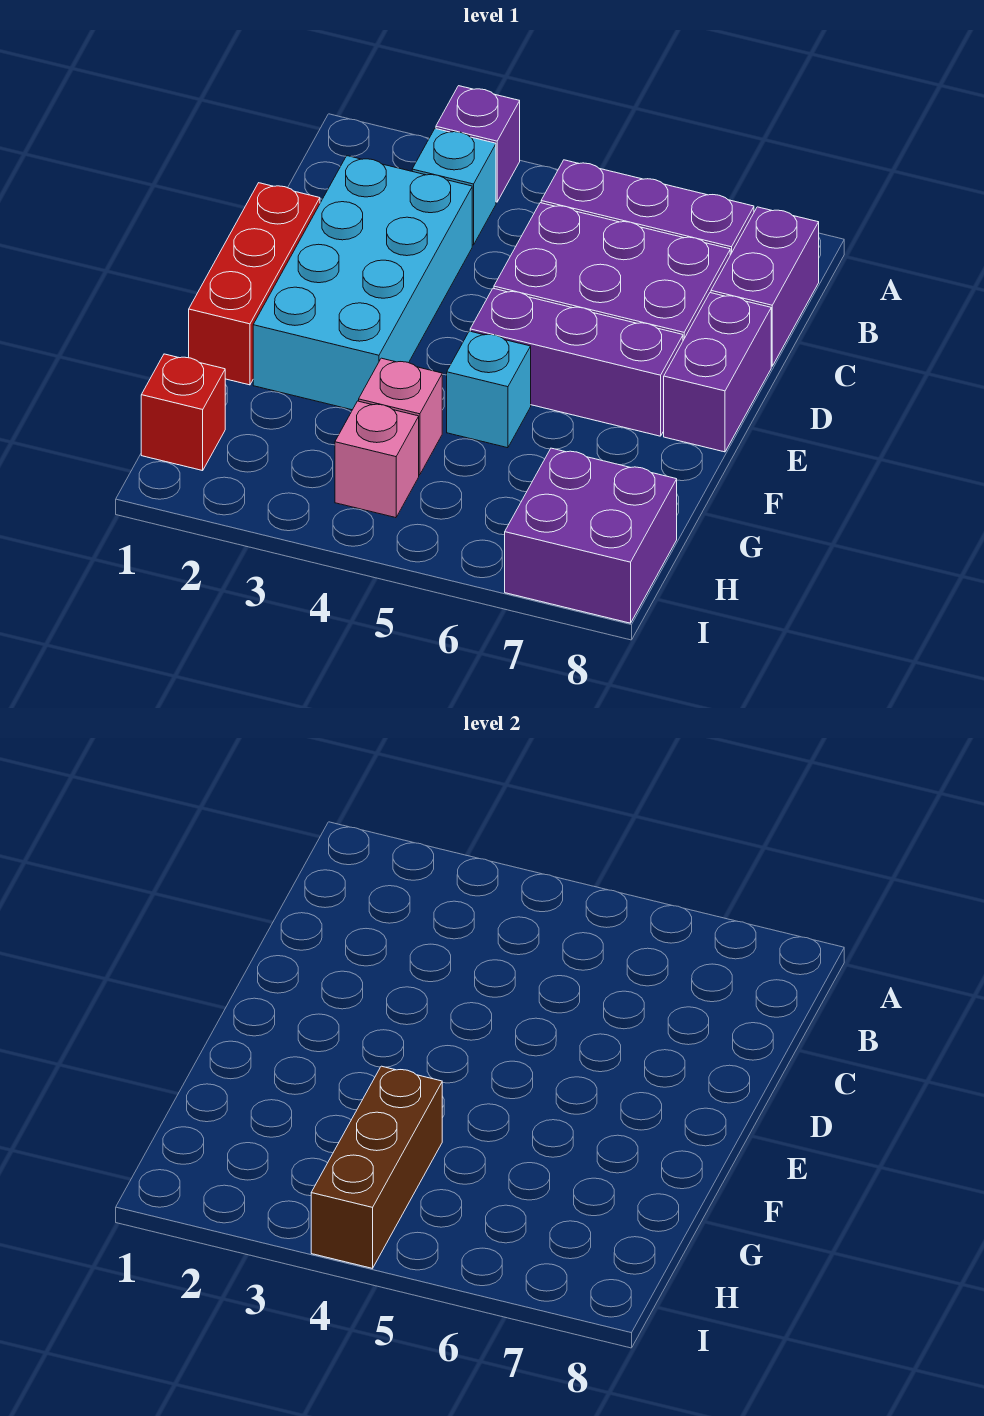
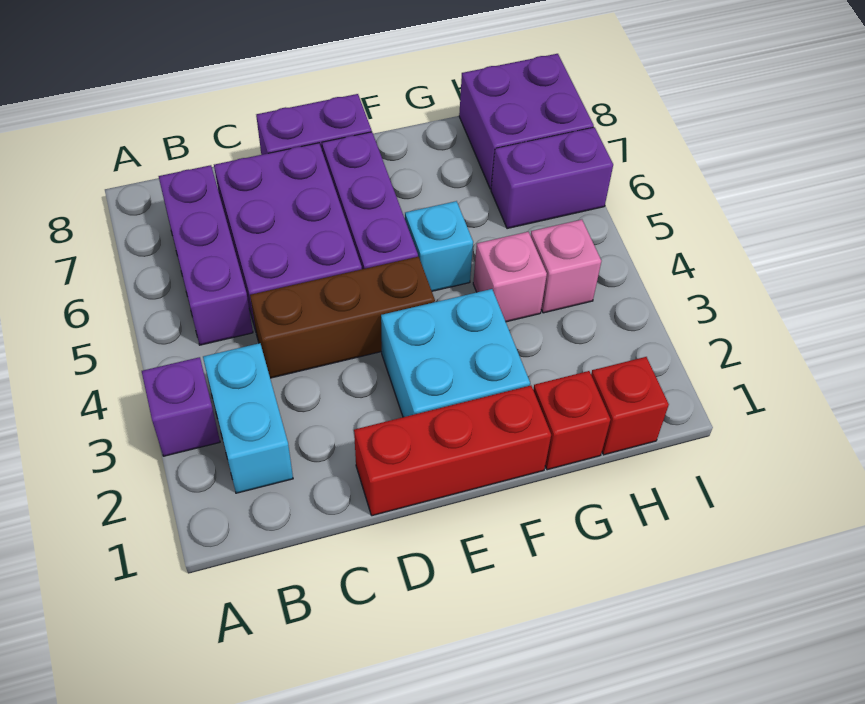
cyan 1x1 brick [412,129,496,245] -> cyan 1x2 brick [203,343,293,493]
purple 1x2 brick [711,207,819,366] -> purple 1x2 brick moved to [491,127,613,229]
cyan 2x4 brick [253,156,472,410] -> cyan 2x2 brick [381,289,530,417]
none -> red 1x1 brick [533,371,610,470]
brown 1x3 brick [311,1066,442,1268] -> brown 1x3 brick moved to [250,257,435,378]

